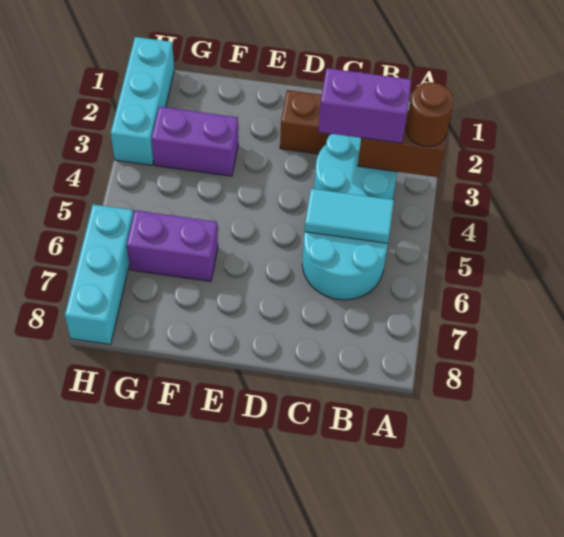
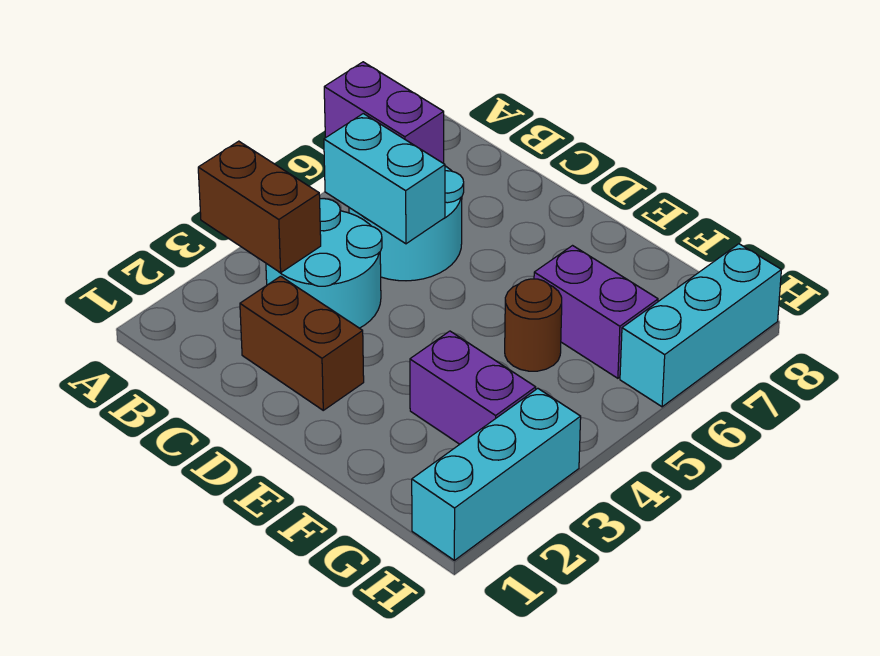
brown 1x1 round brick [406,82,453,146] -> brown 1x1 round brick moved to [505,279,562,371]
purple 1x2 brick [318,68,411,143] -> purple 1x2 brick moved to [324,62,444,163]
cyan 1x2 tile [304,189,394,243] -> cyan 1x2 brick [324,114,445,244]

